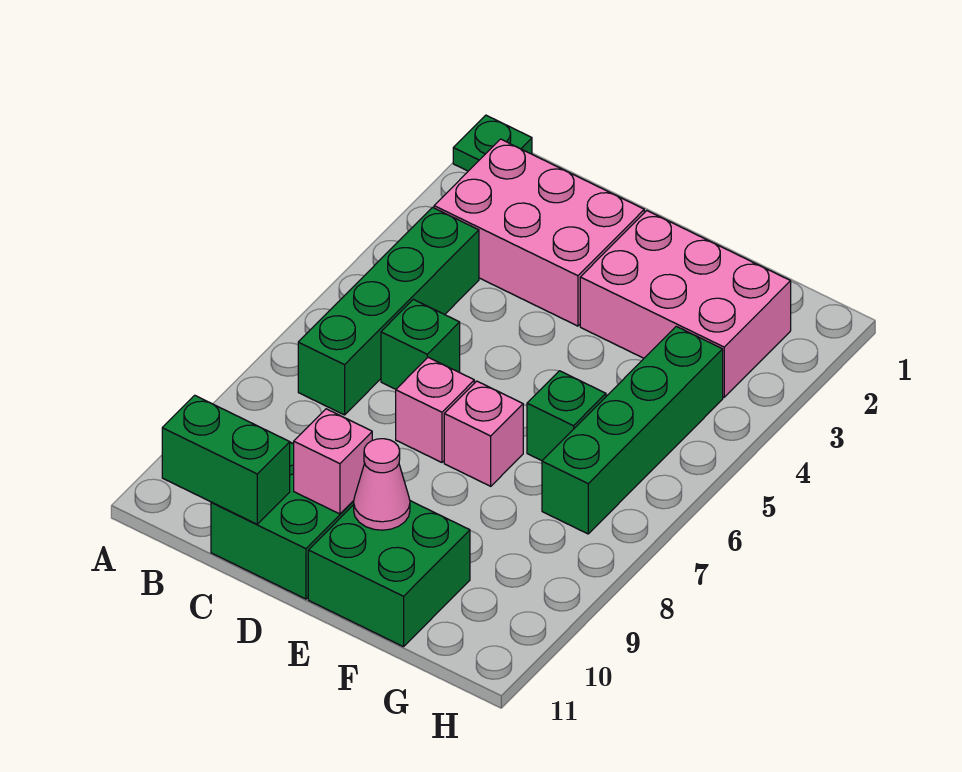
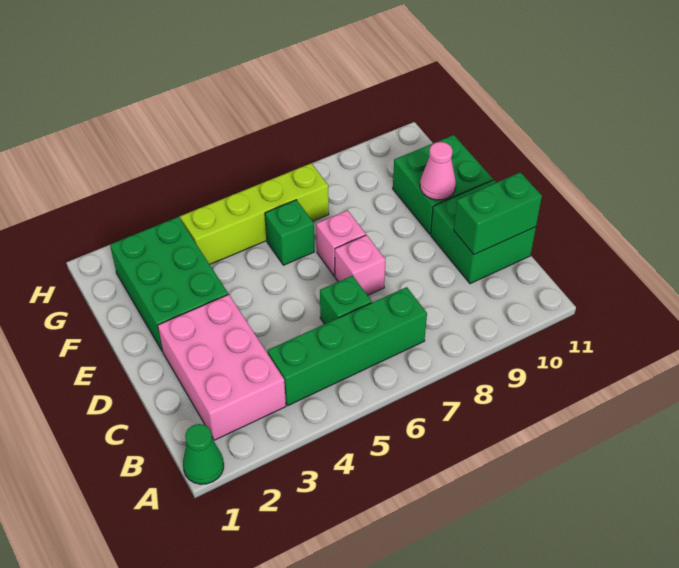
green 1x1 plate [453,115,532,171] -> green 1x1 cone [183,424,224,484]
green 1x2 brick [162,395,290,524] -> green 1x2 brick turned to [454,172,542,255]
pink 1x1 brick [294,409,372,514] -> none
pink 2x3 brick [580,211,791,397] -> green 2x3 brick [110,217,228,351]
green 1x4 brick [542,326,723,534] -> lime 1x4 brick [180,163,329,264]

